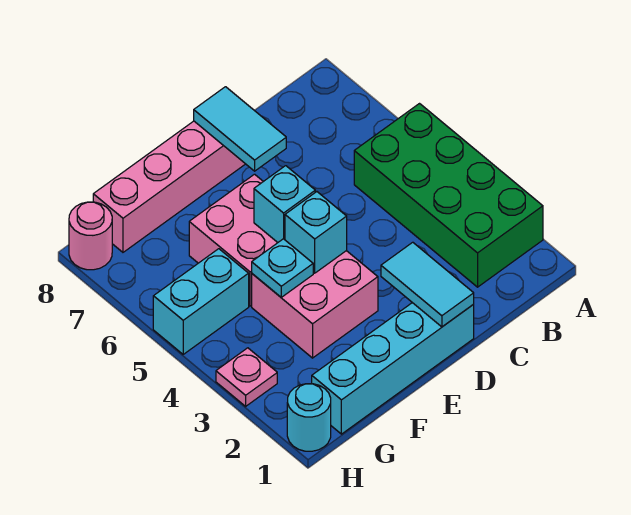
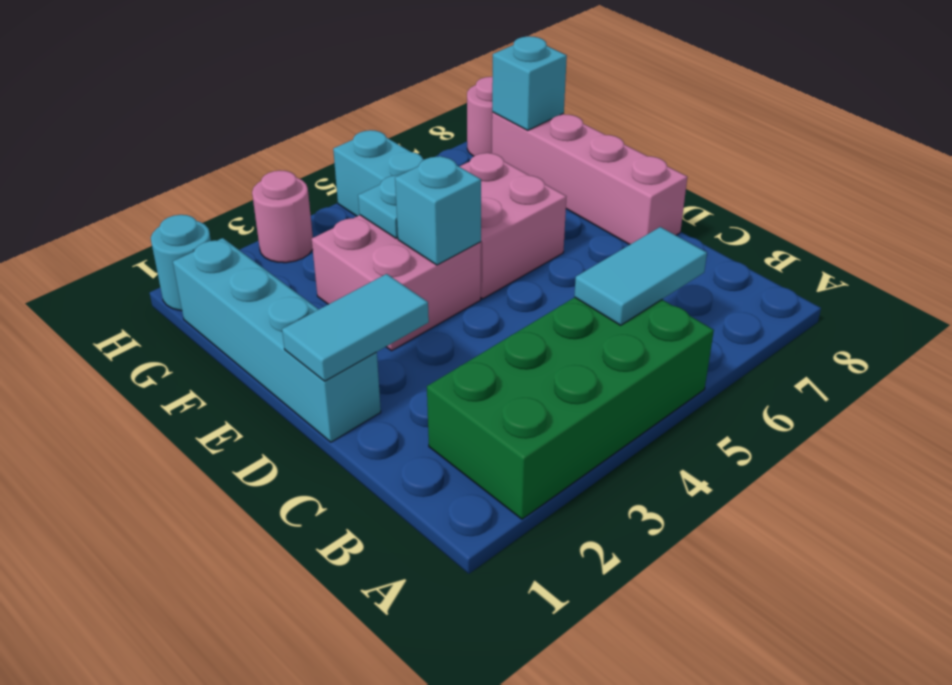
cyan 1x2 tile [194,87,286,171] -> cyan 1x2 tile moved to [574,227,707,325]
cyan 1x1 brick [254,166,315,242] -> cyan 1x1 brick moved to [492,36,567,130]
pink 1x1 plate [216,348,277,406] -> pink 1x1 round brick [252,171,313,263]

